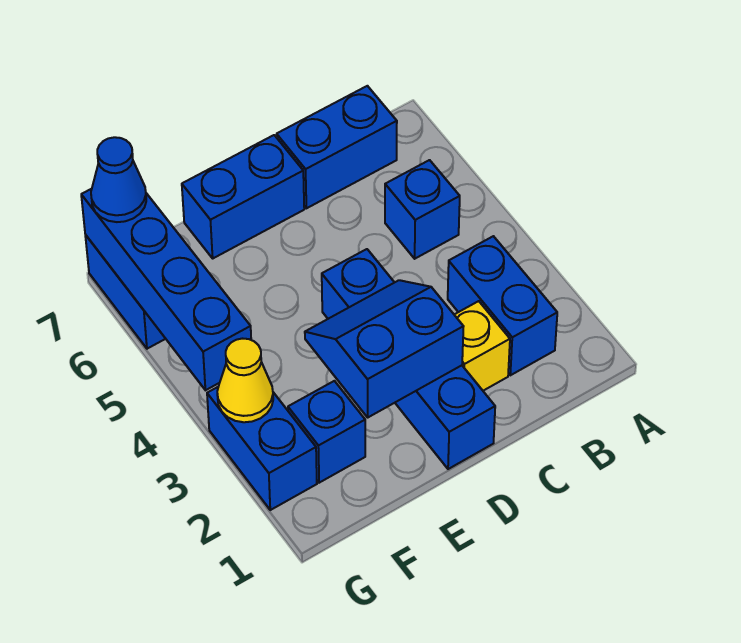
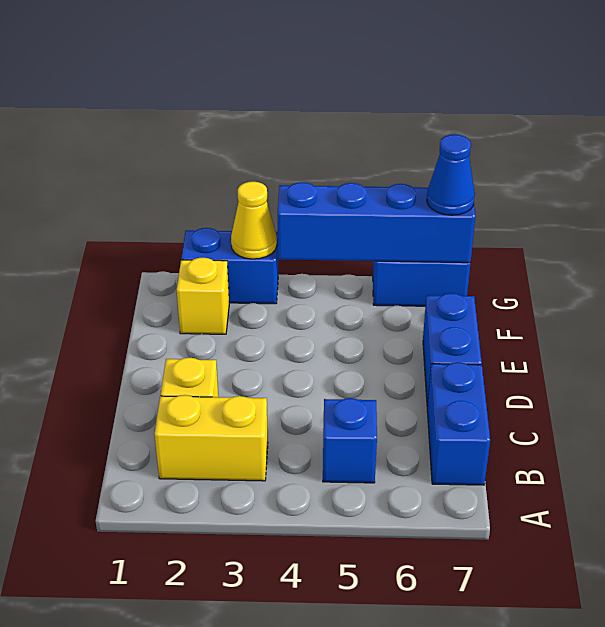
blue 1x2 brick [448,236,557,375] -> yellow 1x2 brick [155,395,268,481]
blue 1x4 brick [322,249,495,469] -> none
blue 2x2 slope [305,280,464,417] -> none
blue 1x1 brick [288,381,365,483] -> yellow 1x1 brick [177,258,229,334]

